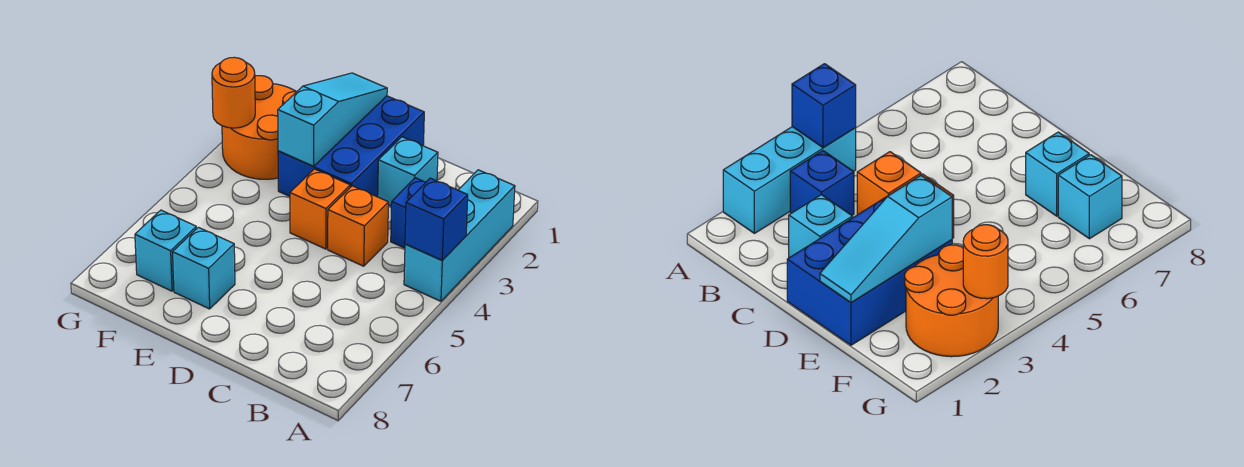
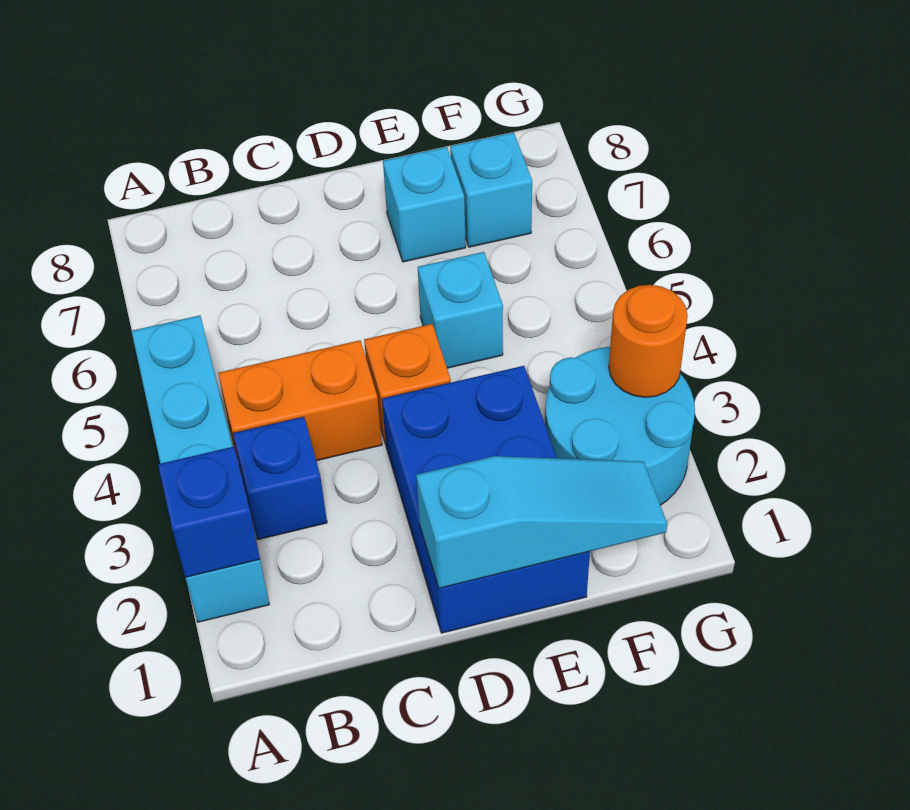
cyan 1x3 brick [404,170,515,301] -> cyan 1x4 brick [131,315,269,622]
blue 1x1 brick [405,178,468,260] -> blue 1x1 brick moved to [158,447,260,577]
cyan 1x1 brick [378,137,438,206] -> cyan 1x1 brick moved to [418,252,503,368]
orange 1x1 brick [328,186,388,266] -> orange 1x2 brick [218,340,382,471]
cyan 1x3 slope [278,73,387,166] -> cyan 1x3 slope turned to [416,456,667,588]
orange 2x2 round brick [222,76,297,179] -> cyan 2x2 round brick [545,347,695,505]

